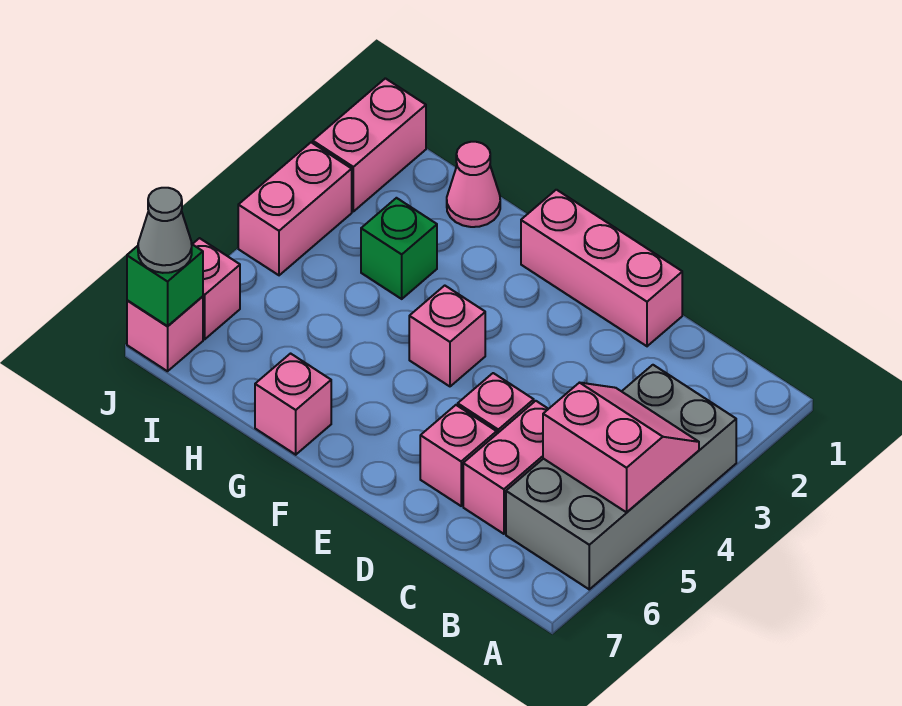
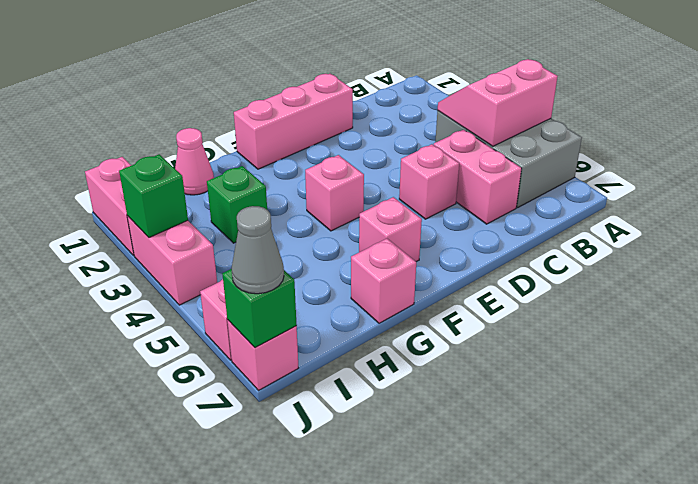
grey 2x4 brick [506,365,736,589] -> grey 2x3 brick [435,111,582,208]
pink 1x1 brick [420,405,497,506] -> pink 1x1 brick moved to [359,197,422,262]
none -> green 1x1 brick [119,154,188,237]

